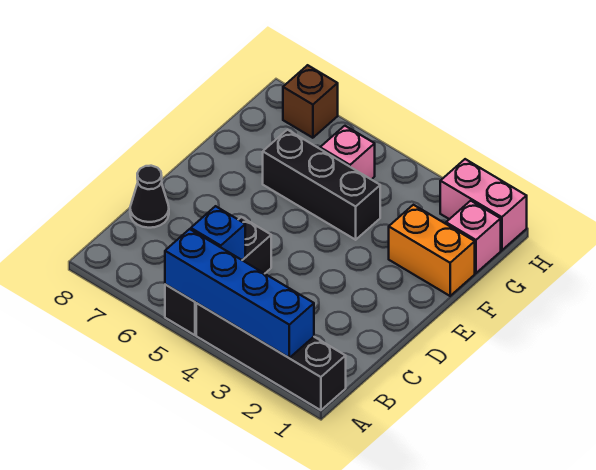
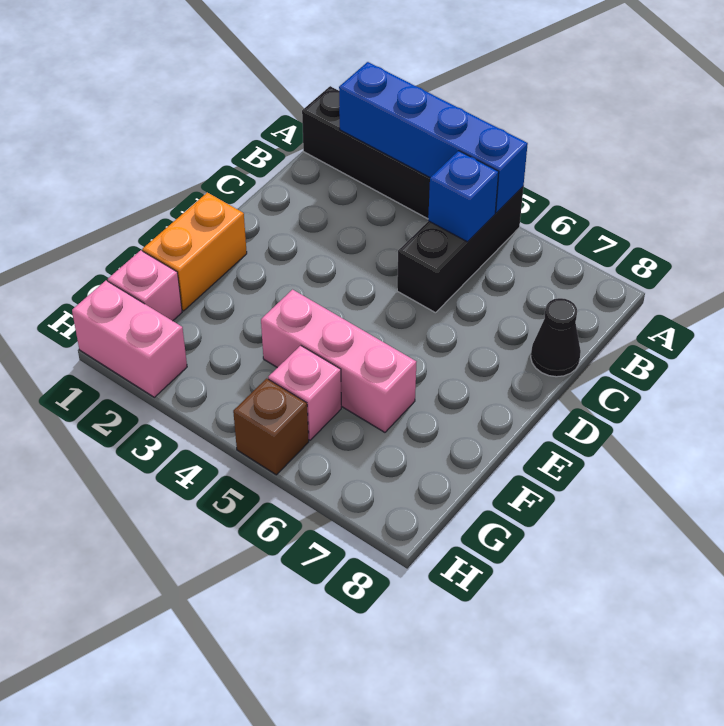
orange 1x2 brick [389,205,475,296] -> orange 1x2 brick turned to [142,193,247,311]
black 1x3 brick [263,130,380,240] -> pink 1x3 brick [261,290,416,432]
brown 1x1 brick [283,65,338,138] -> brown 1x1 brick moved to [233,378,309,475]

